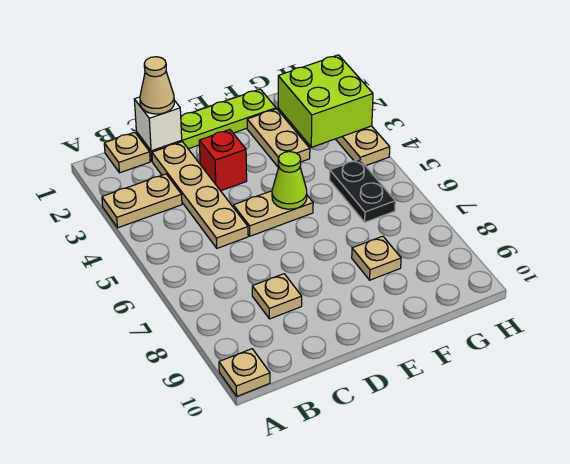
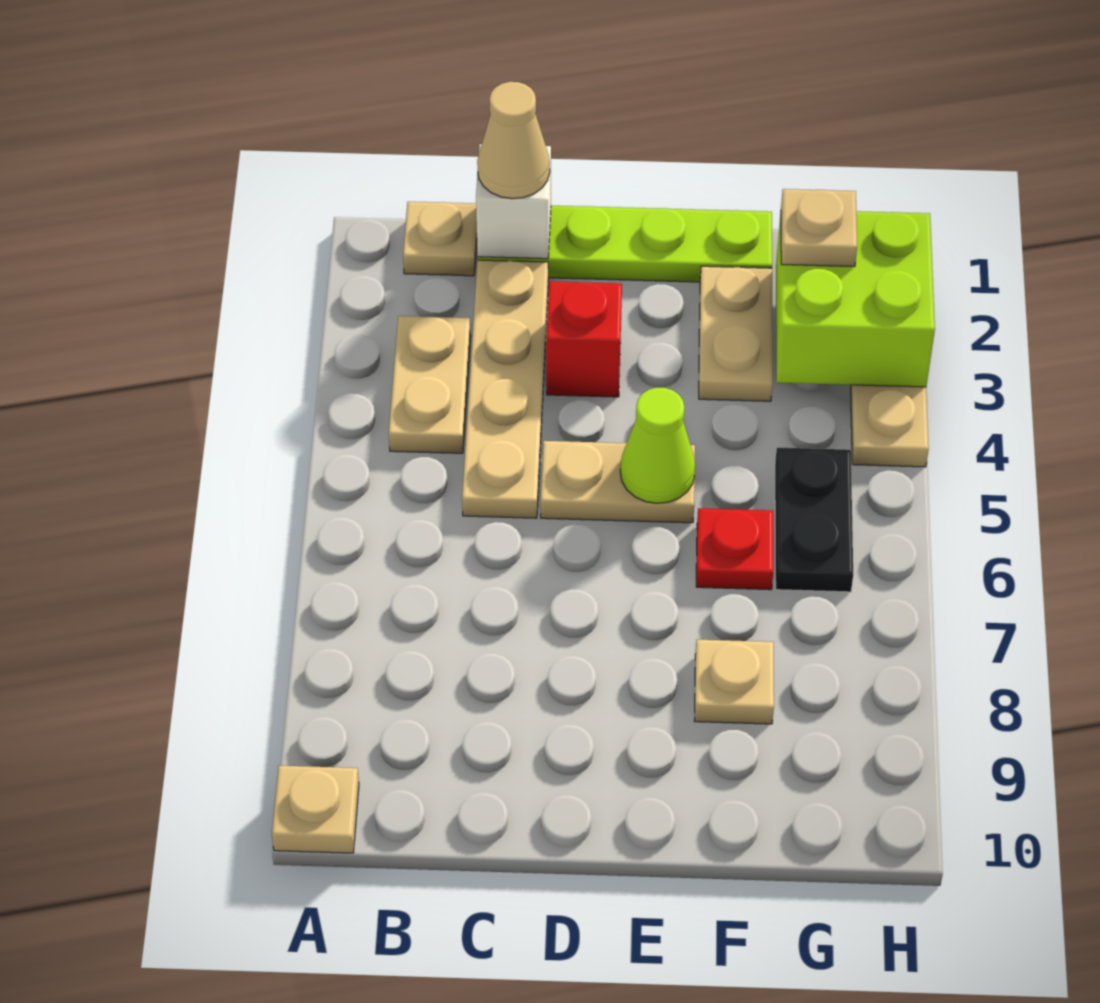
tan 1x2 plate [102,174,182,228] -> tan 1x2 plate turned to [389,316,471,453]
tan 1x1 plate [252,274,302,319] -> tan 1x1 plate moved to [781,189,857,267]
none -> red 1x1 plate [696,508,773,590]

